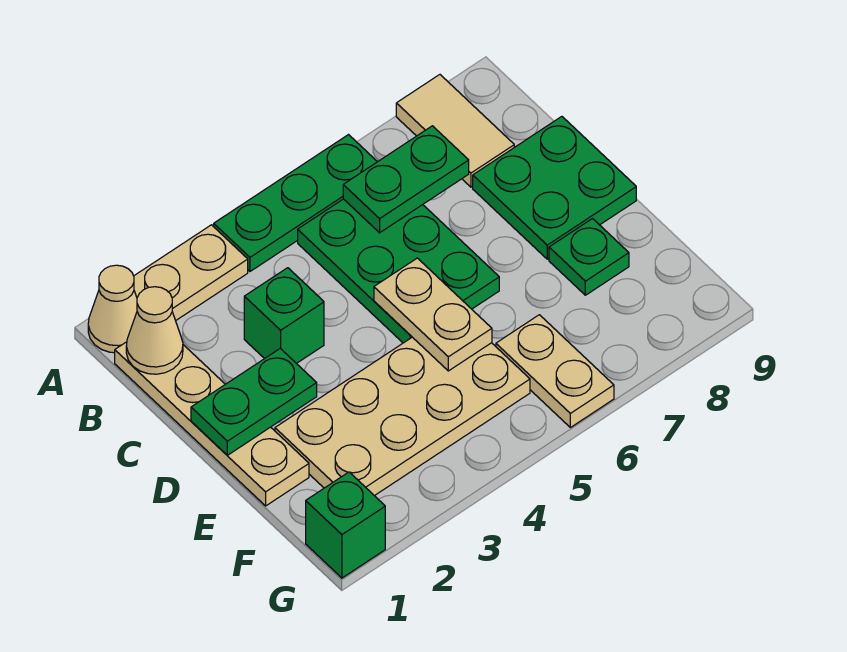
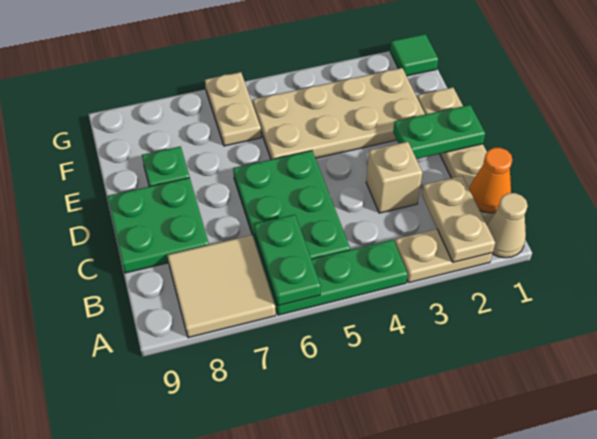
tan 1x2 tile [396,75,514,187] -> tan 2x2 tile [167,235,276,338]
tan 1x1 cone [126,287,183,374] -> orange 1x1 cone [470,148,512,213]
green 1x2 plate [343,126,469,233] -> green 1x2 plate turned to [254,215,321,306]
green 1x1 brick [244,268,324,364] -> tan 1x1 brick [366,142,422,213]
tan 1x2 plate [374,258,492,371] -> tan 1x2 plate moved to [422,176,495,262]
green 1x1 brick [306,472,385,578] -> green 1x1 tile [390,34,438,76]

